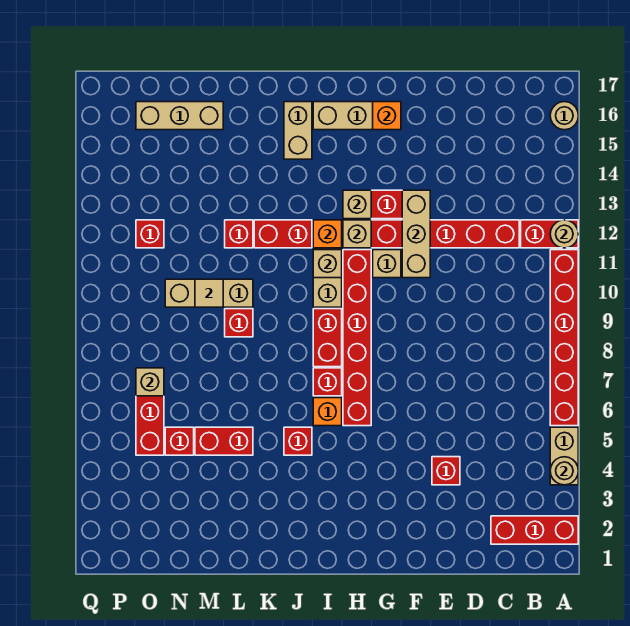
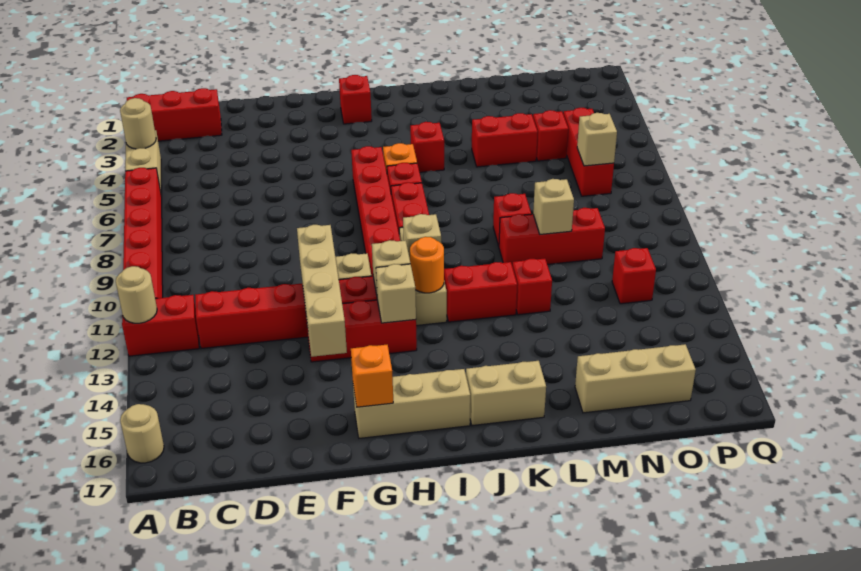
red 1x1 brick [432,457,460,485] -> red 1x1 brick moved to [339,75,372,124]
tan 1x3 brick [402,190,430,278] -> tan 1x4 brick [297,225,347,357]
orange 1x1 brick [313,220,342,248] -> orange 1x1 round brick [410,237,444,293]
tan 1x2 brick [284,102,312,159] -> tan 1x2 brick turned to [466,361,546,426]
tan 1x3 brick [165,279,253,307] -> red 1x3 brick [499,208,605,264]
tan 1x1 tile [195,279,223,307] -> tan 1x1 brick [533,179,574,234]

